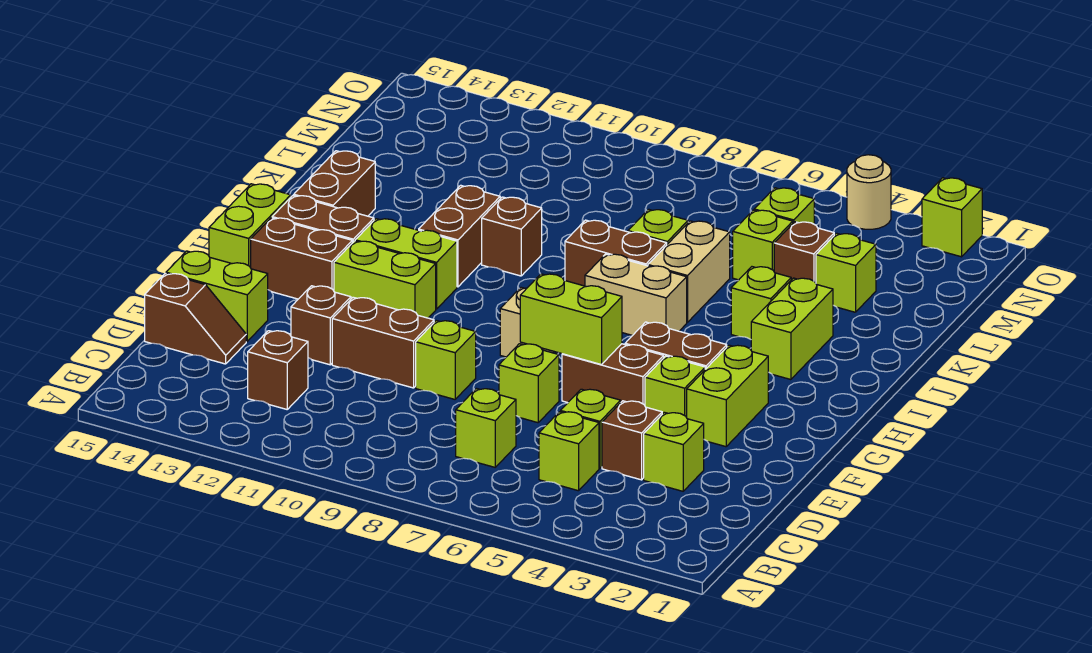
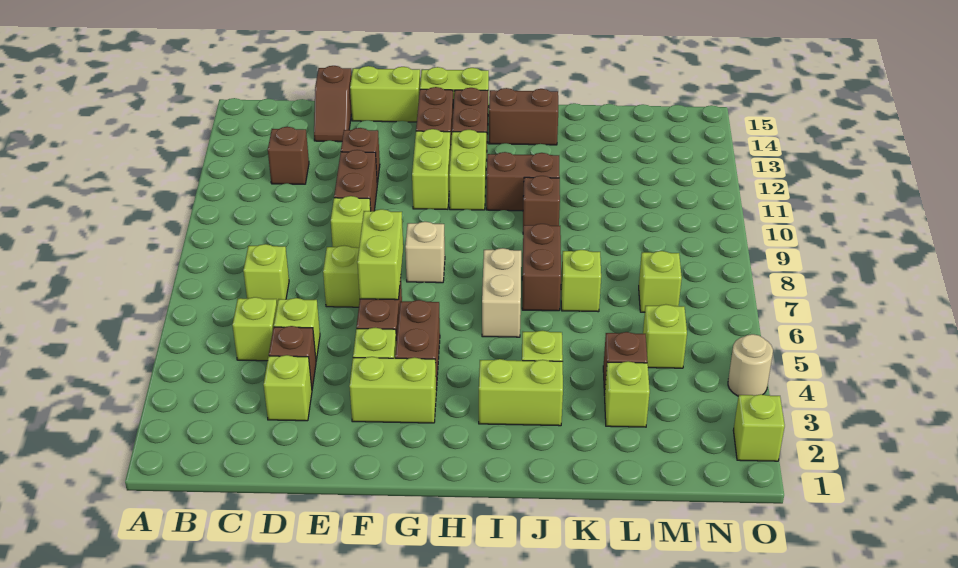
lime 1x2 brick [166,251,268,342] -> lime 1x2 brick turned to [350,66,420,122]
tan 1x2 brick [648,221,730,322] -> none
lime 1x1 brick [733,210,793,280] -> lime 1x1 brick moved to [639,251,682,312]

